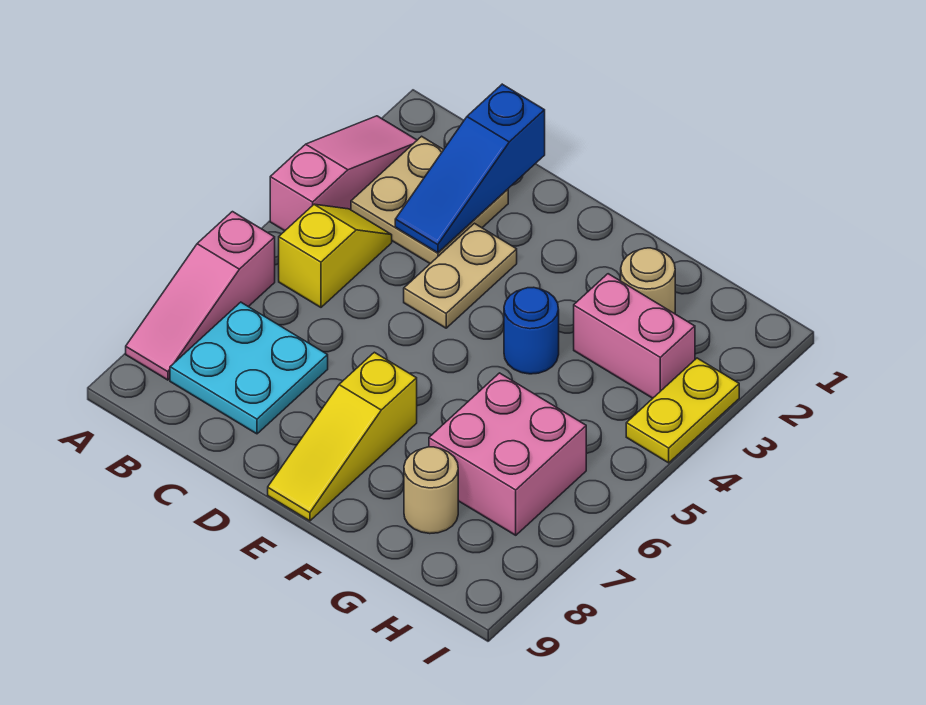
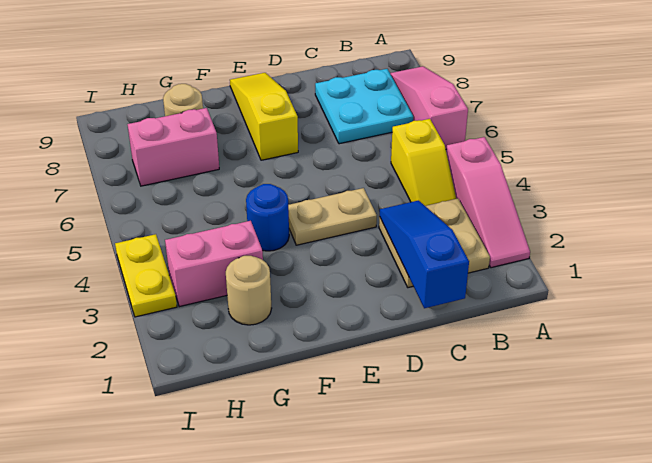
tan 1x2 plate [404,223,517,328] -> tan 1x2 plate turned to [288,188,377,245]
pink 2x2 brick [429,373,586,535] -> pink 1x2 brick [127,108,219,186]

